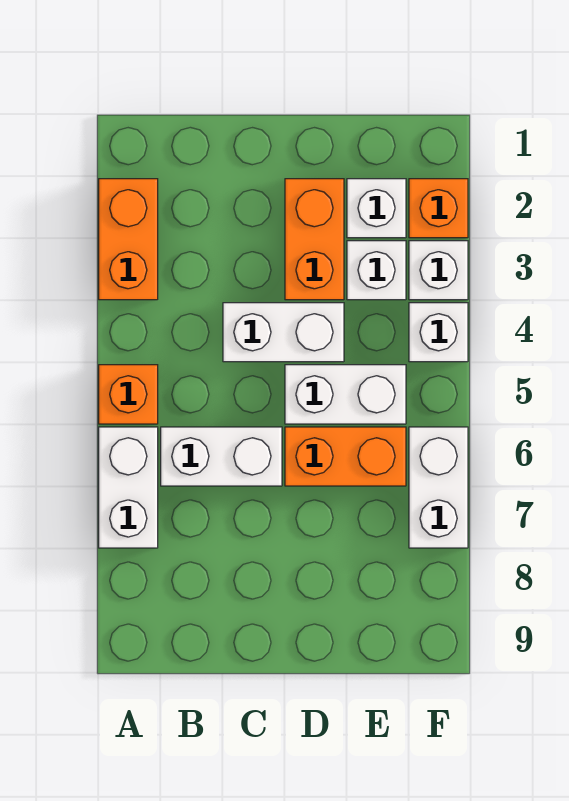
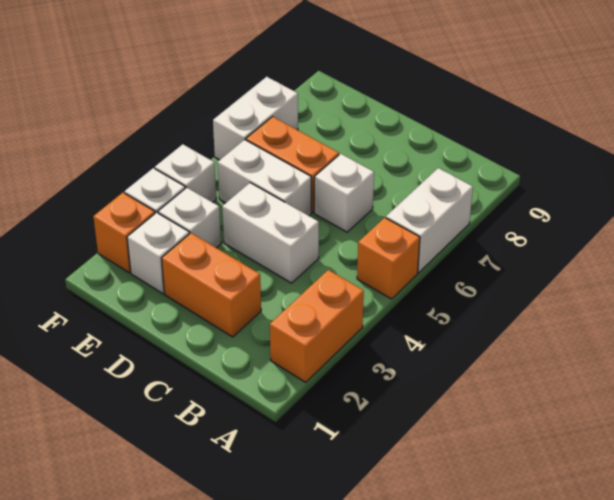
white 1x2 brick [161,427,282,486] -> white 1x1 brick [314,154,374,232]
orange 1x2 brick [285,179,344,300] -> orange 1x2 brick turned to [162,233,261,337]

